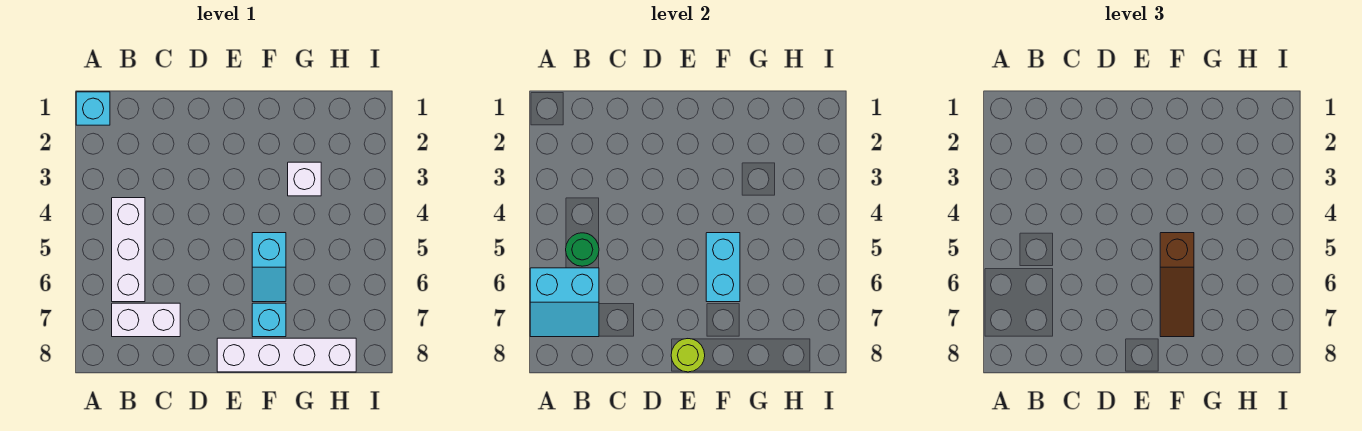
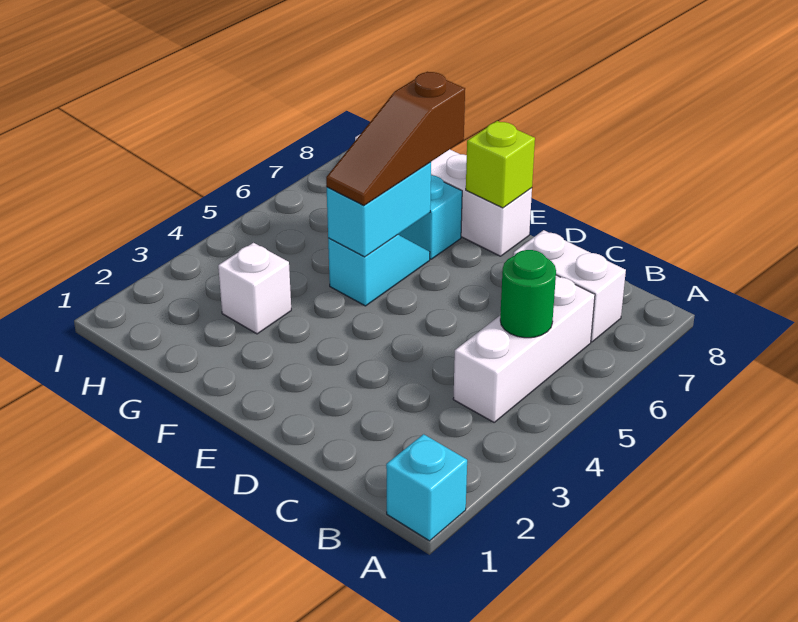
cyan 2x2 slope [530,268,599,337] -> none
lime 1x1 round brick [671,339,705,372] -> lime 1x1 brick [466,121,535,208]
brown 1x3 slope [1160,233,1194,337] -> brown 1x3 slope turned to [326,72,465,206]

